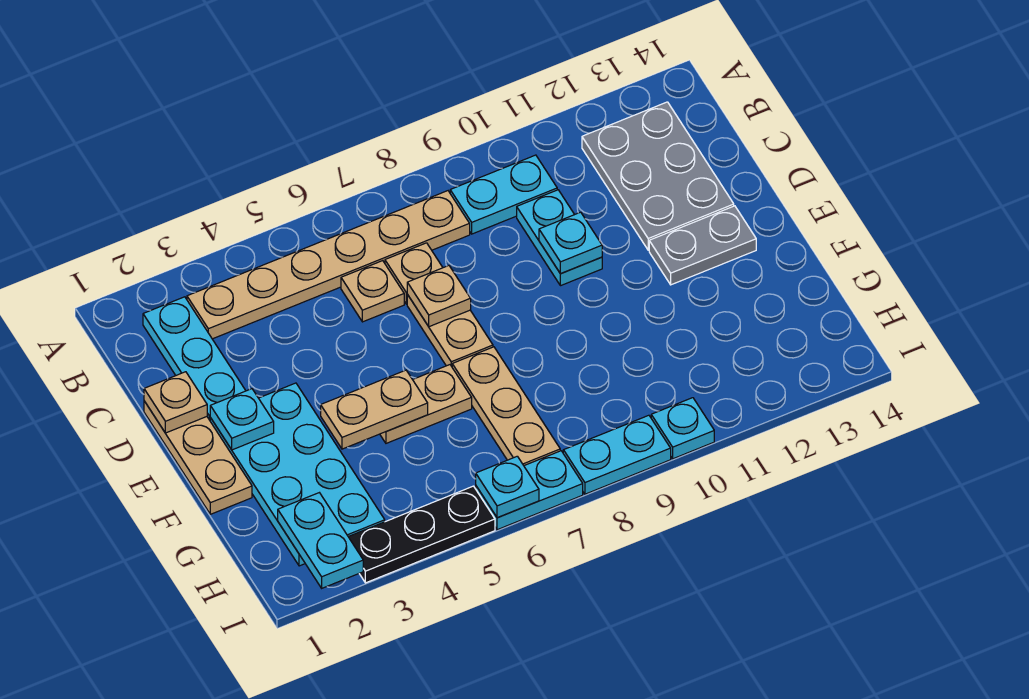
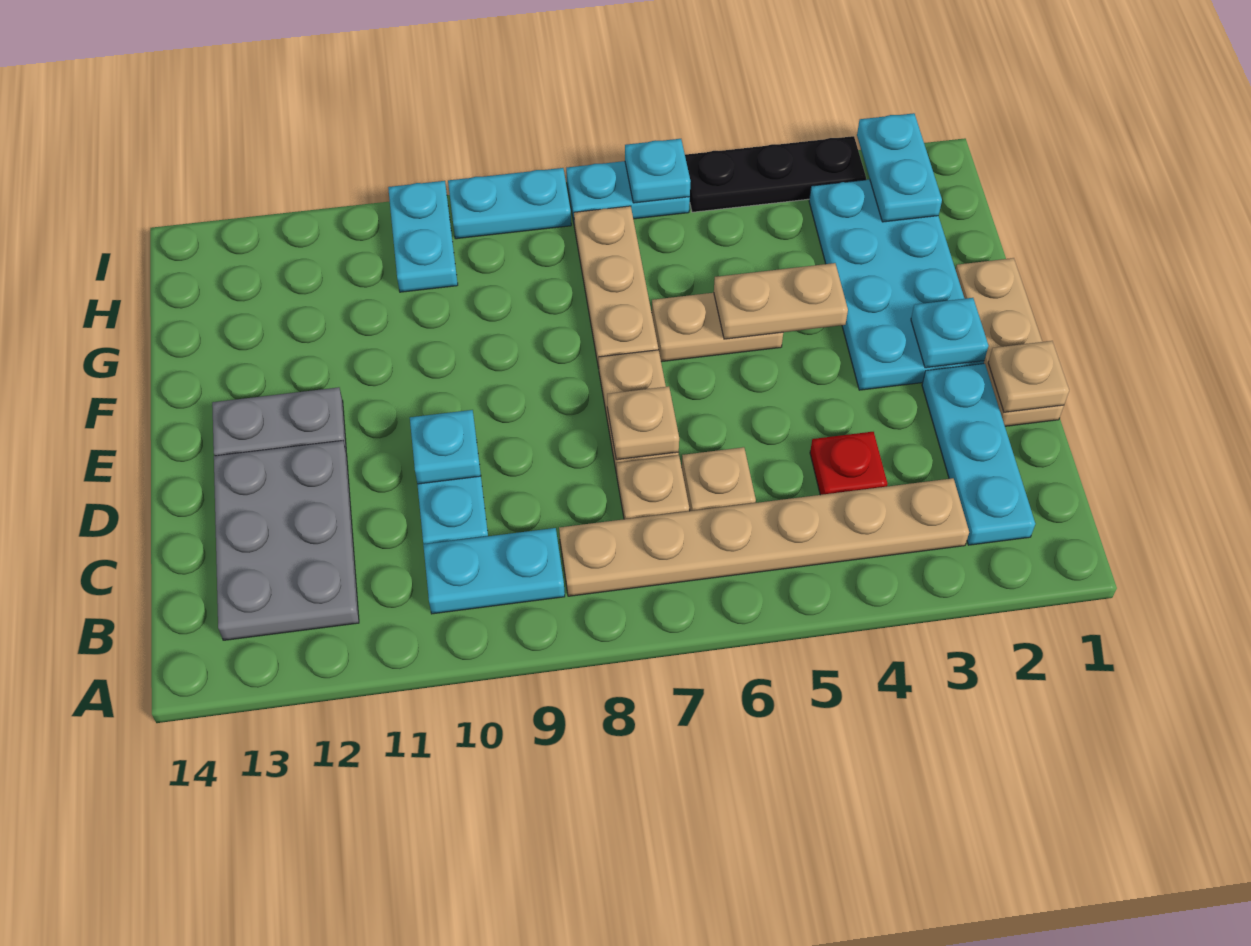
none -> red 1x1 plate [810,432,887,495]
cyan 1x1 plate [651,398,714,459] -> cyan 1x2 plate [388,181,458,292]

